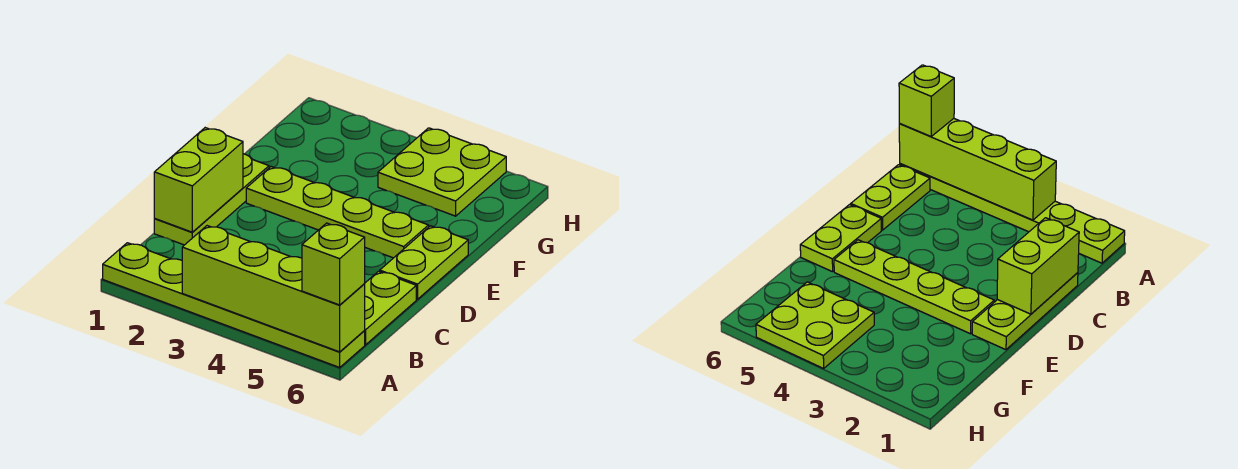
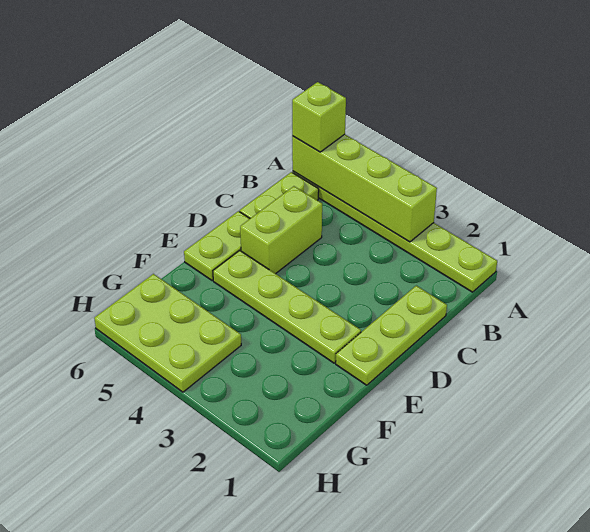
lime 1x2 brick [154,128,243,232] -> lime 1x2 brick moved to [240,186,322,274]
lime 2x2 plate [378,128,506,216] -> lime 2x3 plate [94,274,241,392]

